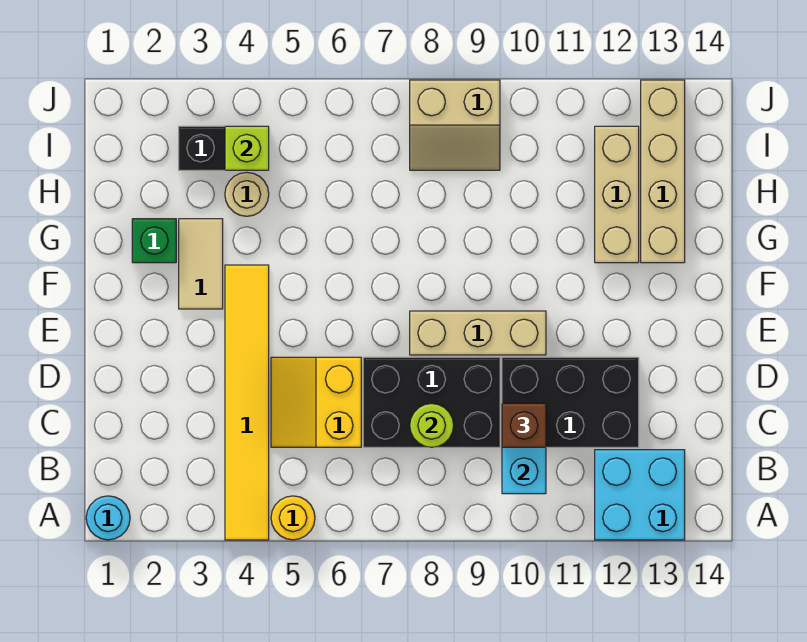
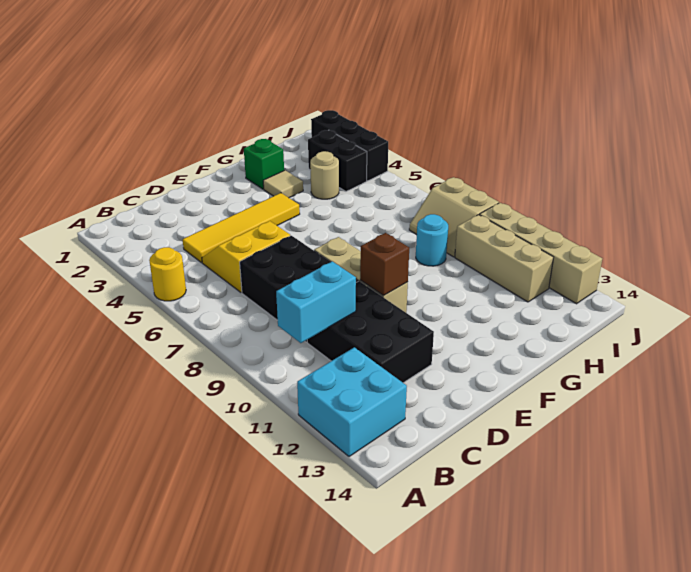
cyan 1x1 round brick [86,496,130,540] -> cyan 1x1 round brick moved to [416,214,448,266]
yellow 1x6 tile [225,265,269,540] -> yellow 1x4 tile [183,193,300,263]
lime 1x1 round brick [410,404,454,447] -> none
brown 1x1 brick [502,403,546,447] -> brown 1x1 brick moved to [360,233,409,296]
tan 1x2 tile [179,219,223,309] -> tan 1x1 tile [263,170,303,198]
tan 1x3 brick [595,126,639,263] -> tan 1x3 brick turned to [455,215,554,302]
tan 1x4 brick [641,80,685,263] -> tan 1x4 brick turned to [479,203,602,304]
lime 1x1 brick [225,126,269,170] -> none
none -> black 1x3 brick [311,110,388,181]

